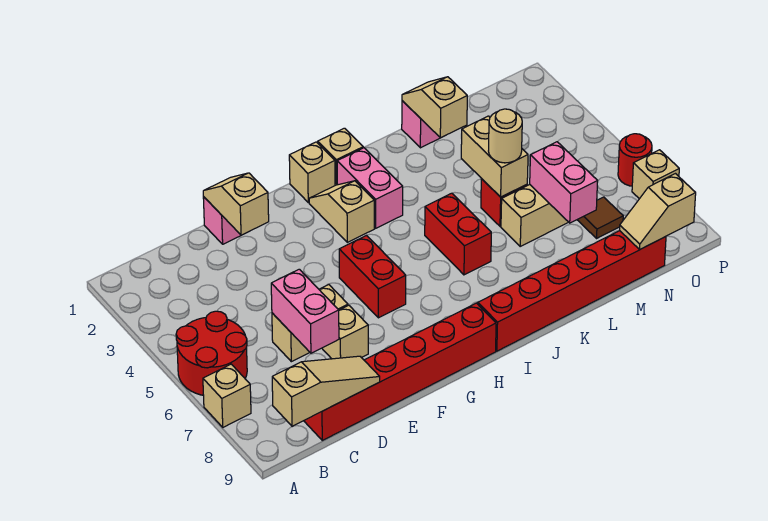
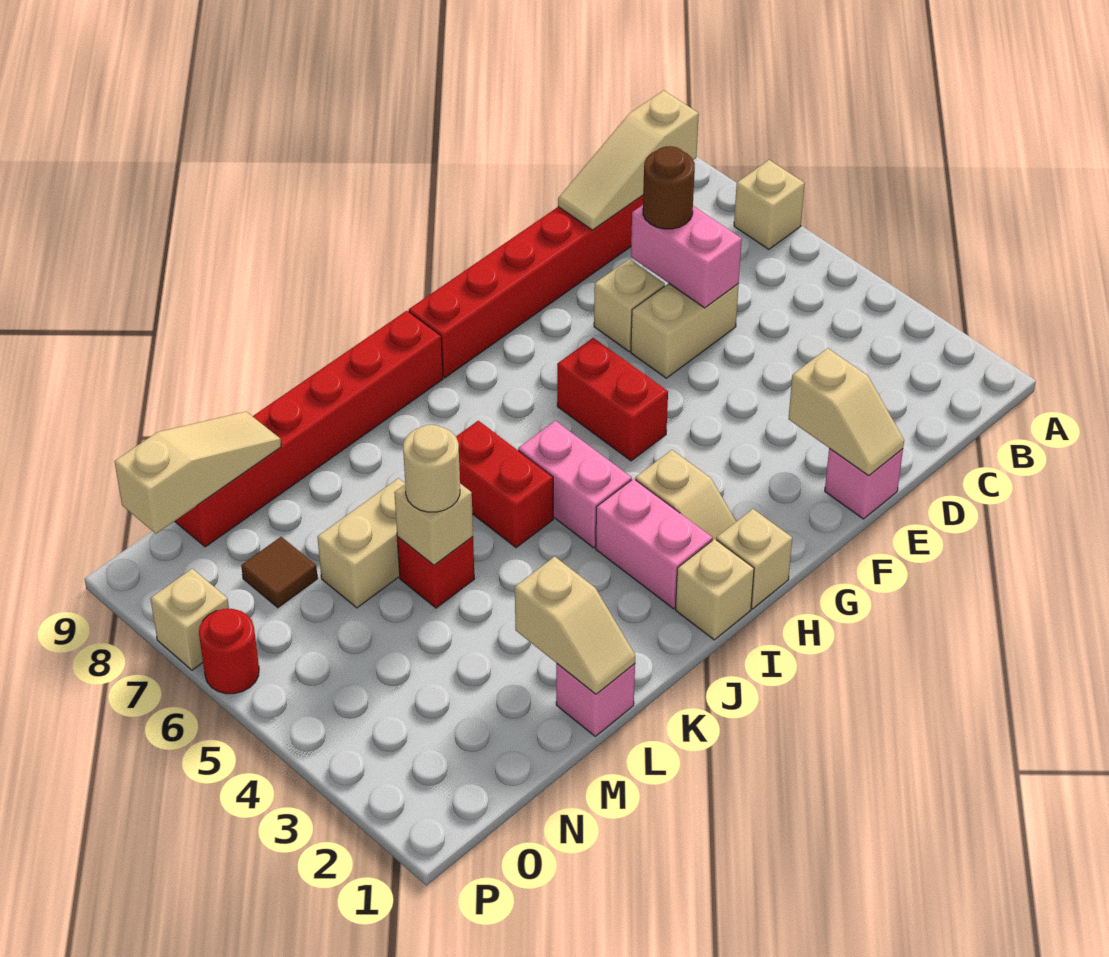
red 2x2 round brick [176,311,247,395] -> none
none -> brown 1x1 round brick [643,146,695,229]
tan 1x2 brick [461,116,528,197] -> tan 1x1 brick [394,484,473,565]
pink 1x2 brick [530,142,598,223] -> pink 1x2 brick moved to [518,421,632,548]
tan 1x2 slope [620,174,696,249] -> tan 1x3 slope [114,411,281,534]

